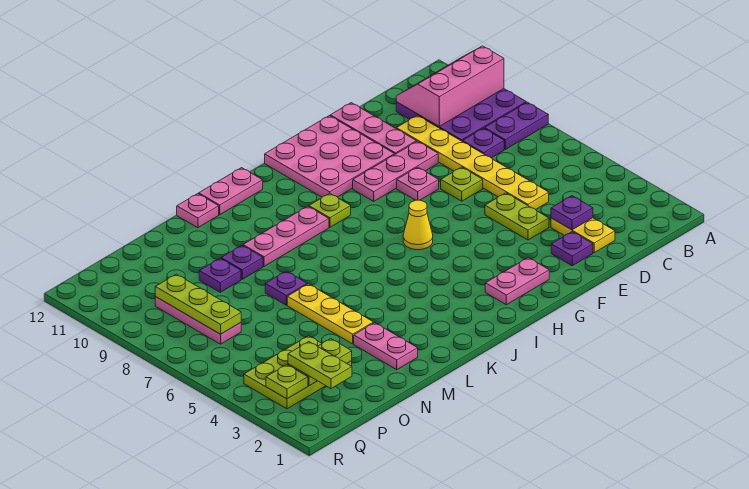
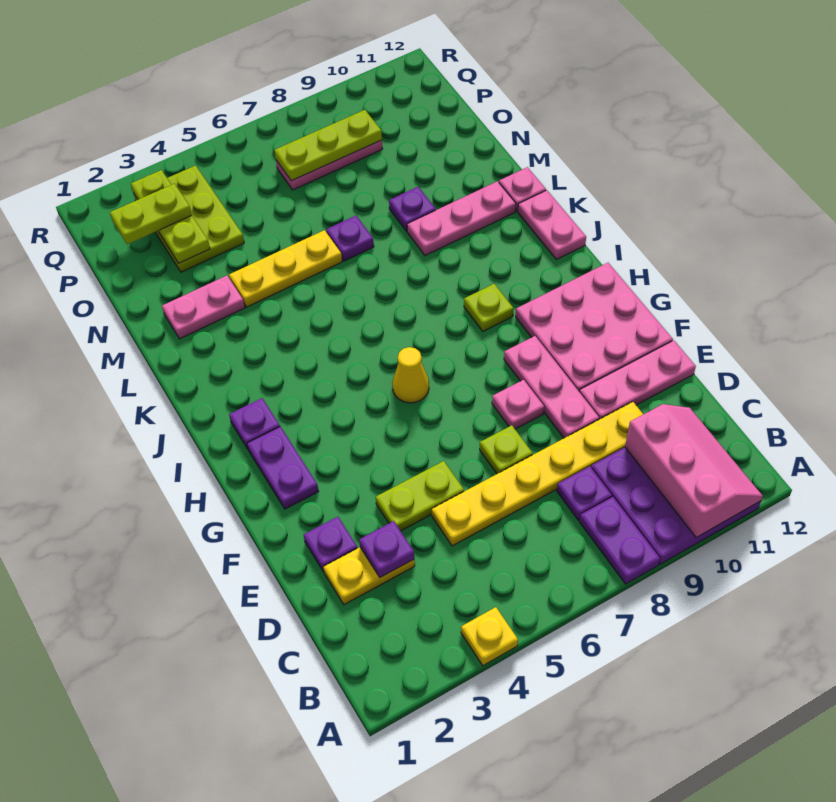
none -> yellow 1x1 plate [461,607,518,666]
pink 1x2 plate [485,258,549,305] -> purple 1x2 plate [247,427,319,509]
pink 1x3 plate [243,206,329,266] -> pink 1x3 plate turned to [407,181,516,256]
purple 1x1 plate [199,258,241,292] -> purple 1x1 plate moved to [229,398,280,449]

